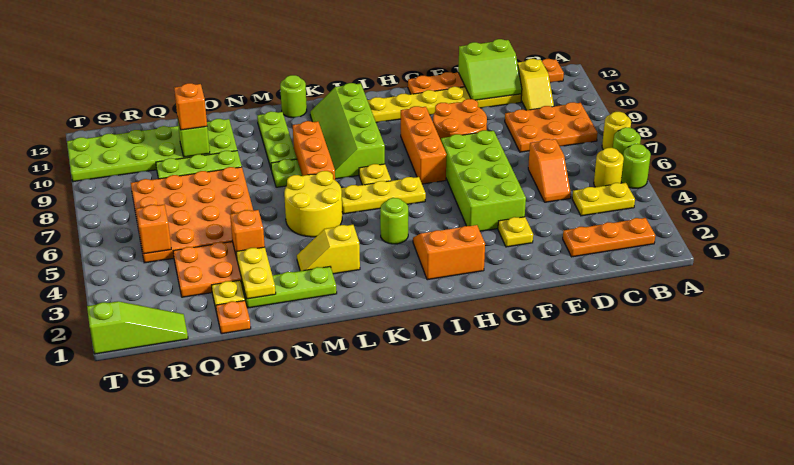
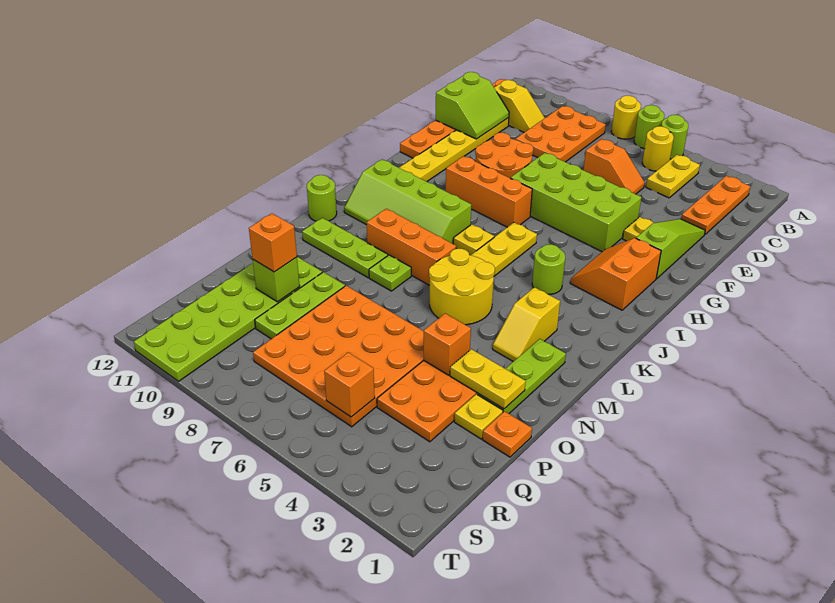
lime 1x3 slope [87,301,188,354] -> lime 1x3 slope moved to [636,219,705,279]

